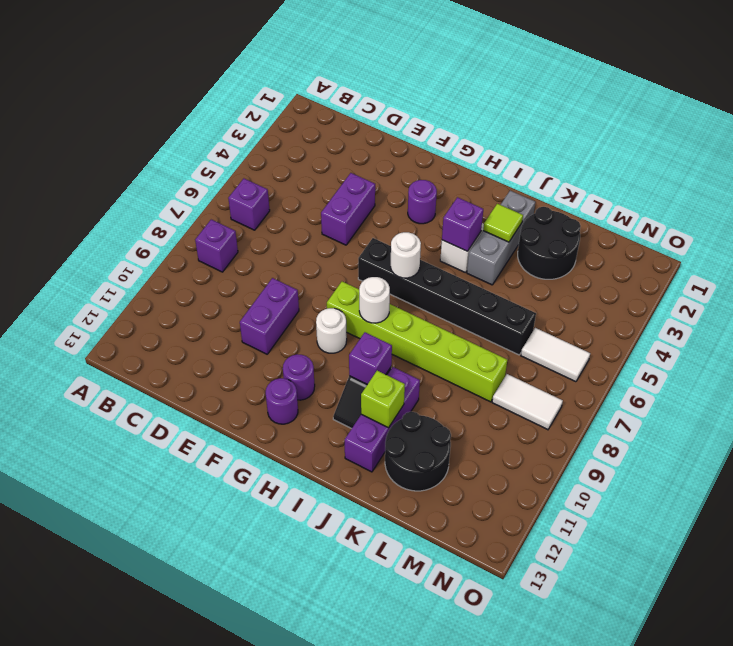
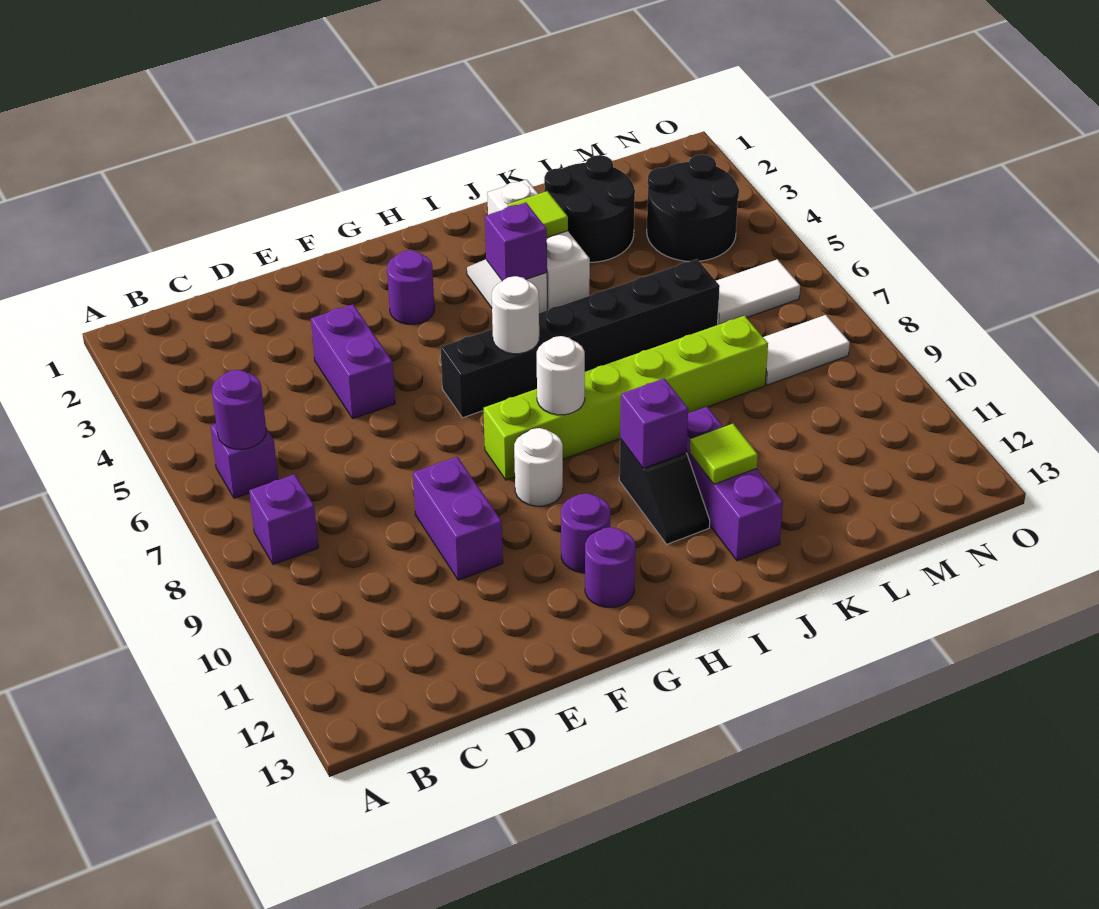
none -> purple 1x1 round brick [212,370,266,449]
grey 1x3 brick [467,191,535,285] -> white 1x3 brick [487,180,590,310]
lime 1x1 brick [361,371,405,428] -> lime 1x1 tile [690,424,758,484]
black 2x2 round brick [385,412,451,491] -> black 2x2 round brick moved to [647,154,739,261]

